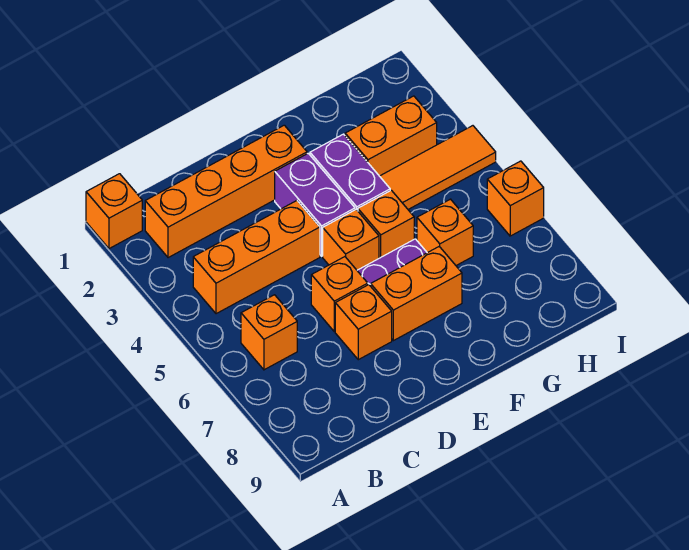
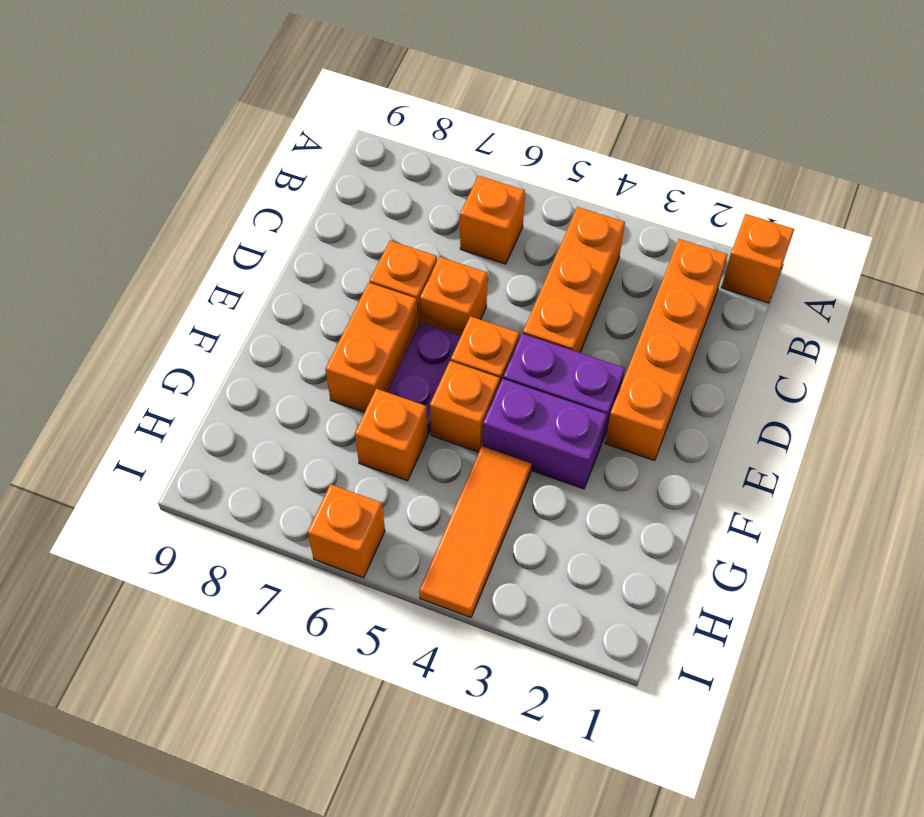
orange 1x2 brick [345,96,437,176] -> none

